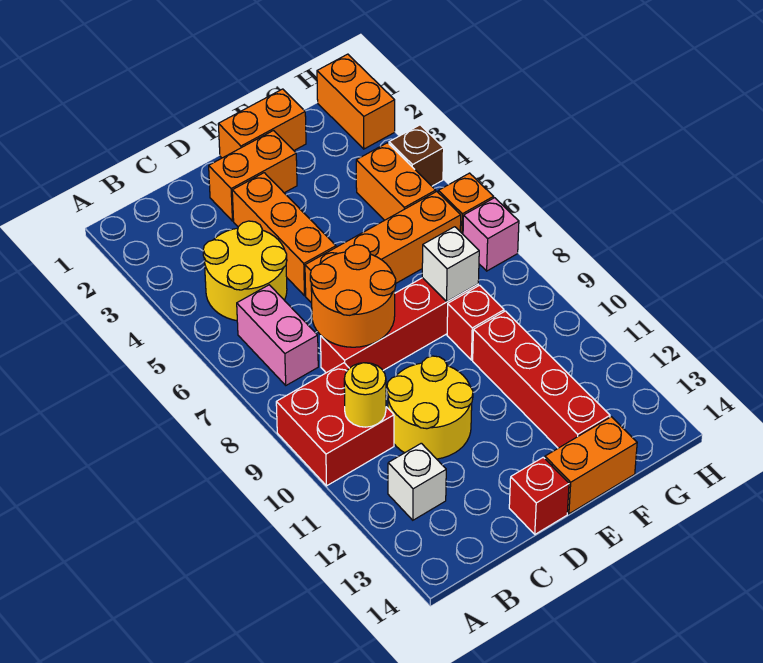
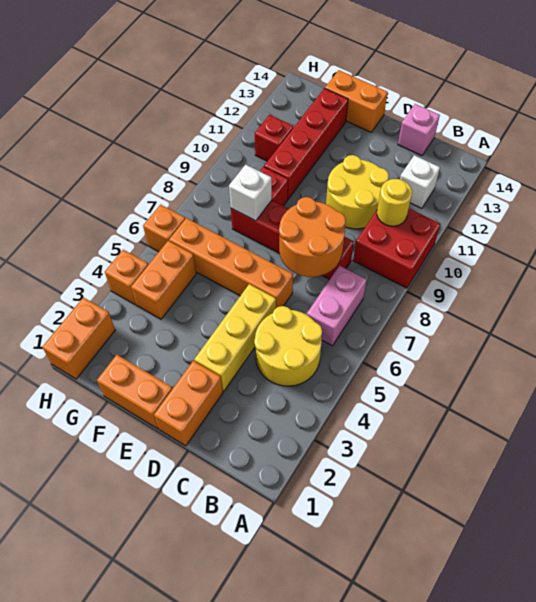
orange 1x2 brick [209,131,297,221] -> orange 1x2 brick turned to [154,361,223,446]
orange 1x3 brick [232,173,336,296] -> yellow 1x3 brick [194,284,276,391]
red 1x1 brick [509,457,569,534] -> red 1x1 brick moved to [255,115,293,161]
brown 1x1 brick [389,125,444,186] -> orange 1x1 brick [105,250,148,305]
pink 1x1 brick [463,198,519,271] -> pink 1x1 brick moved to [398,104,440,156]

